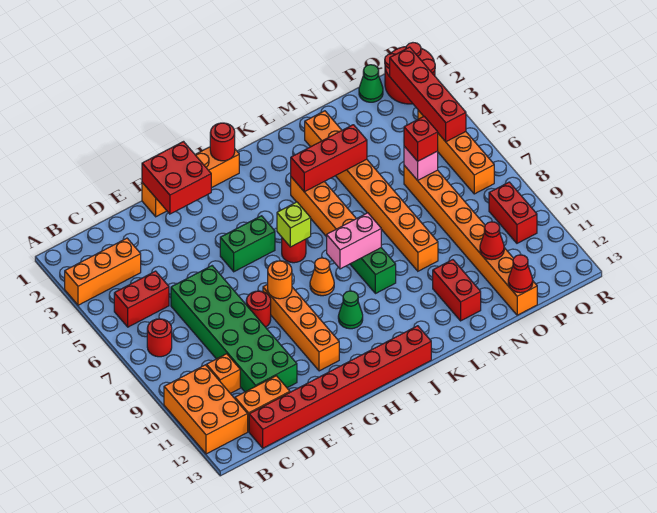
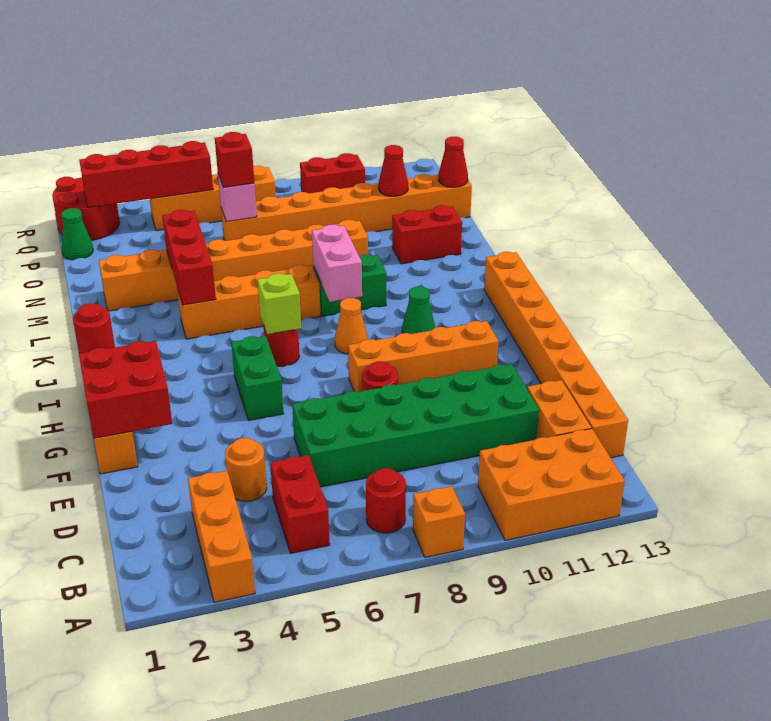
orange 1x1 brick [207,354,240,393] -> orange 1x1 brick moved to [413,486,465,558]
red 1x8 brick [249,326,431,448] -> orange 1x8 brick [484,252,628,458]
orange 1x1 round brick [268,261,292,299] -> orange 1x1 round brick moved to [225,438,267,501]

